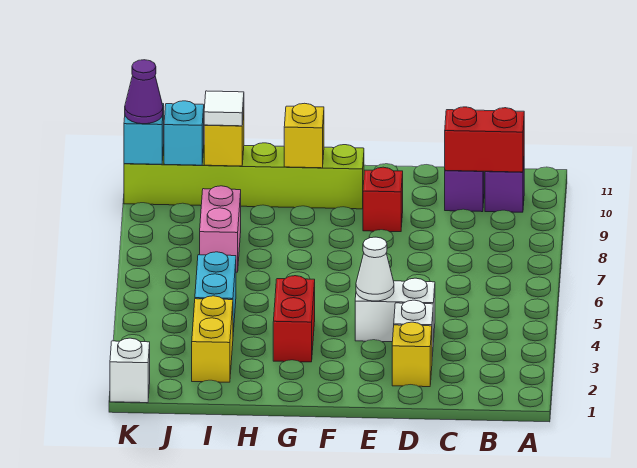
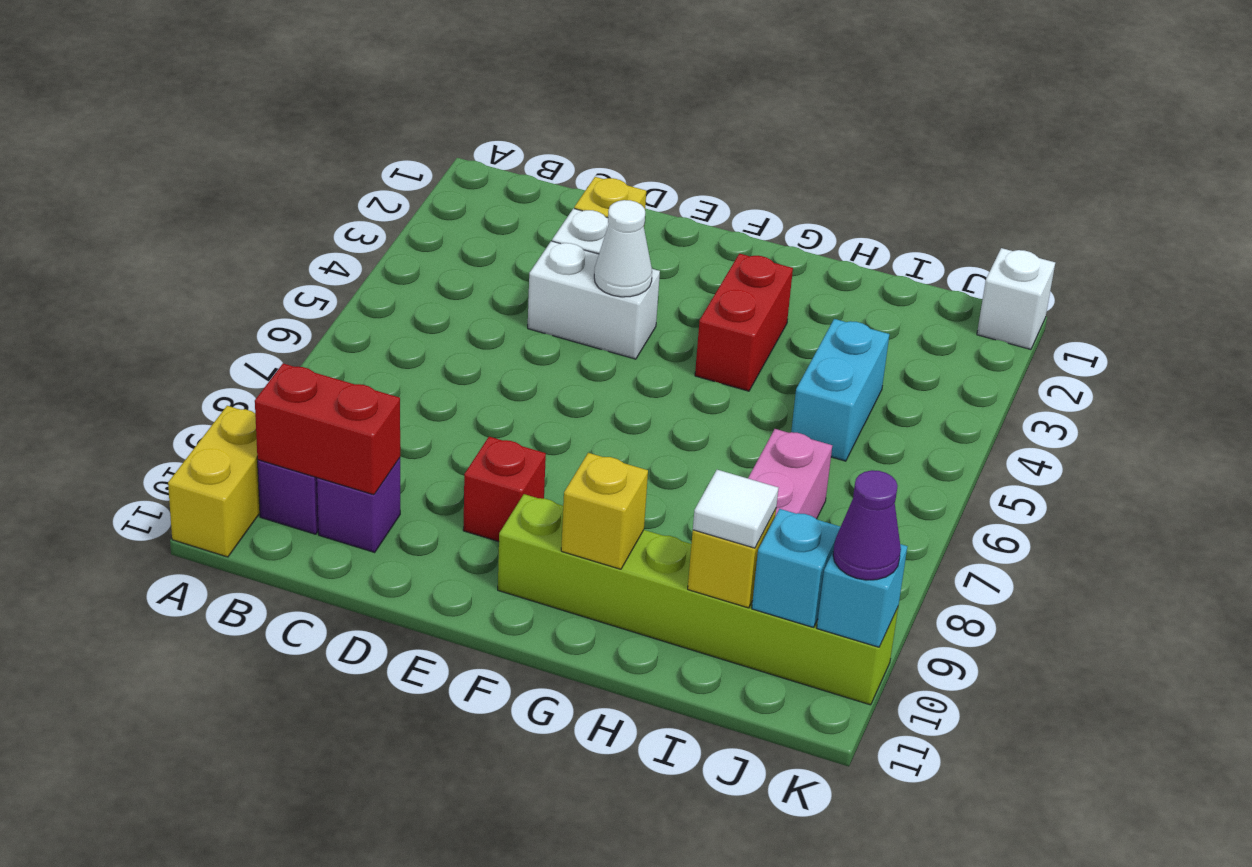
yellow 1x2 brick [192,296,233,382] -> yellow 1x2 brick moved to [168,406,260,557]

